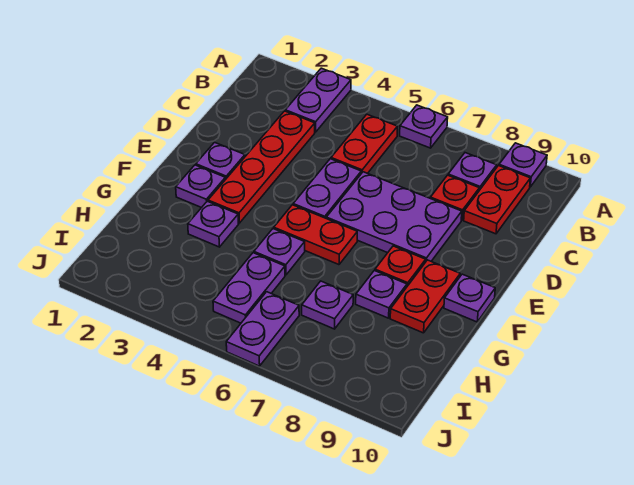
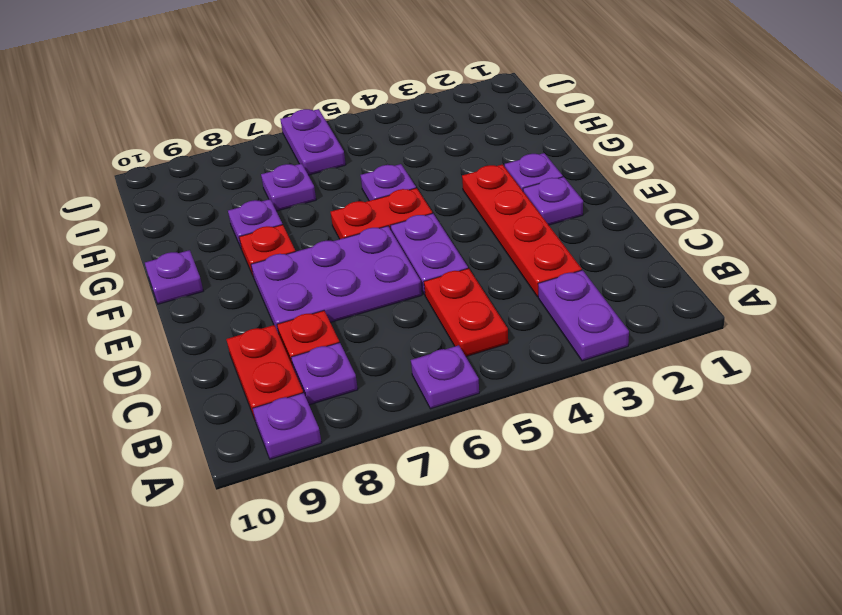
red 1x2 plate [390,260,460,333] -> none
purple 1x1 plate [188,201,239,247] -> none
purple 1x2 plate [213,253,285,323] -> none

